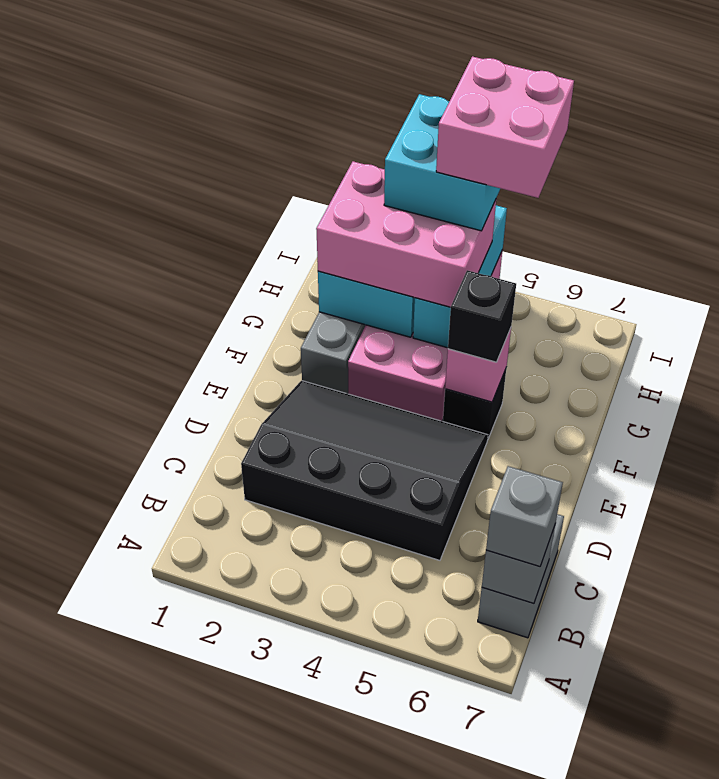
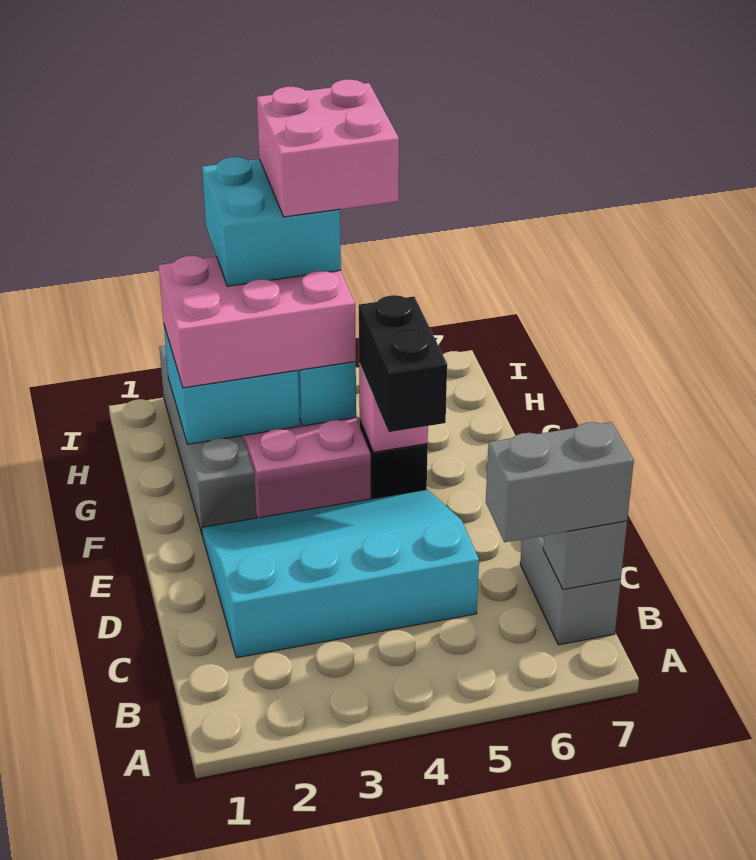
grey 1x1 brick [486,466,563,566] -> grey 1x2 brick [486,422,634,542]
black 3x4 slope [241,381,488,560] -> cyan 3x4 slope [202,489,479,658]
black 1x1 brick [448,270,516,362] -> black 1x2 brick [359,295,447,432]

